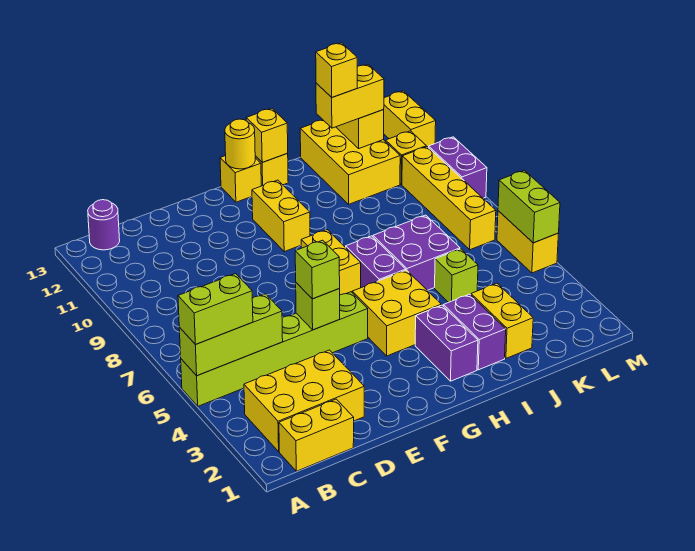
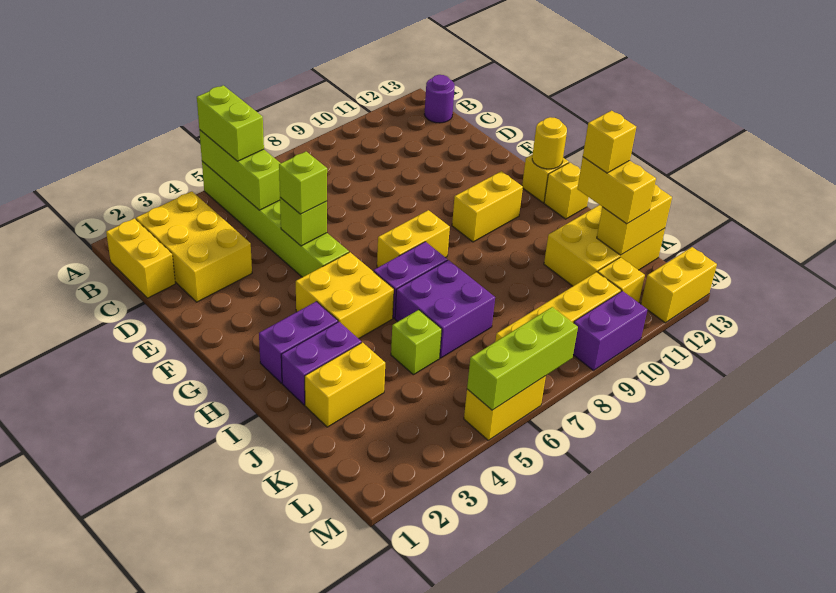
yellow 1x1 brick [246,108,288,162] -> none
lime 1x2 brick [498,170,560,243] -> lime 1x3 brick [467,307,578,410]

